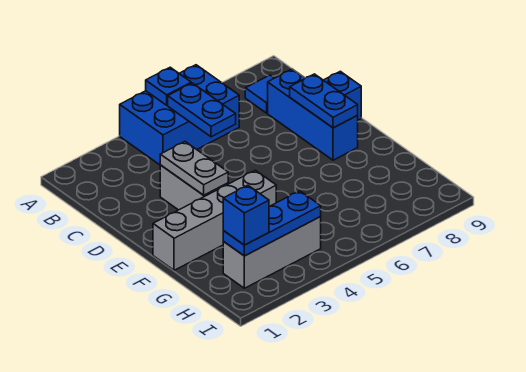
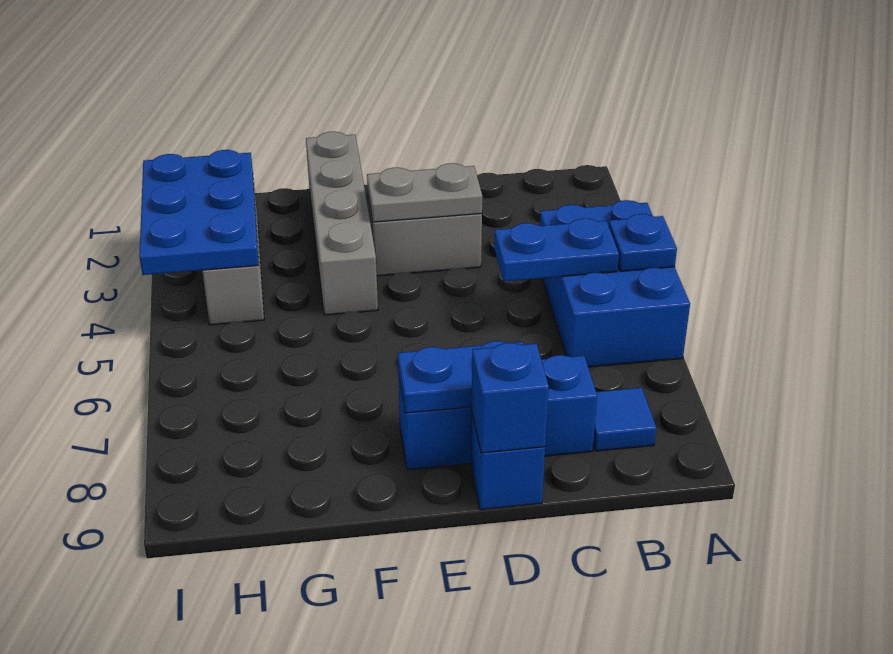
blue 1x3 plate [223,191,321,256] -> blue 2x3 plate [139,150,259,275]
blue 1x1 brick [223,185,269,245] -> blue 1x1 brick moved to [472,343,549,453]

